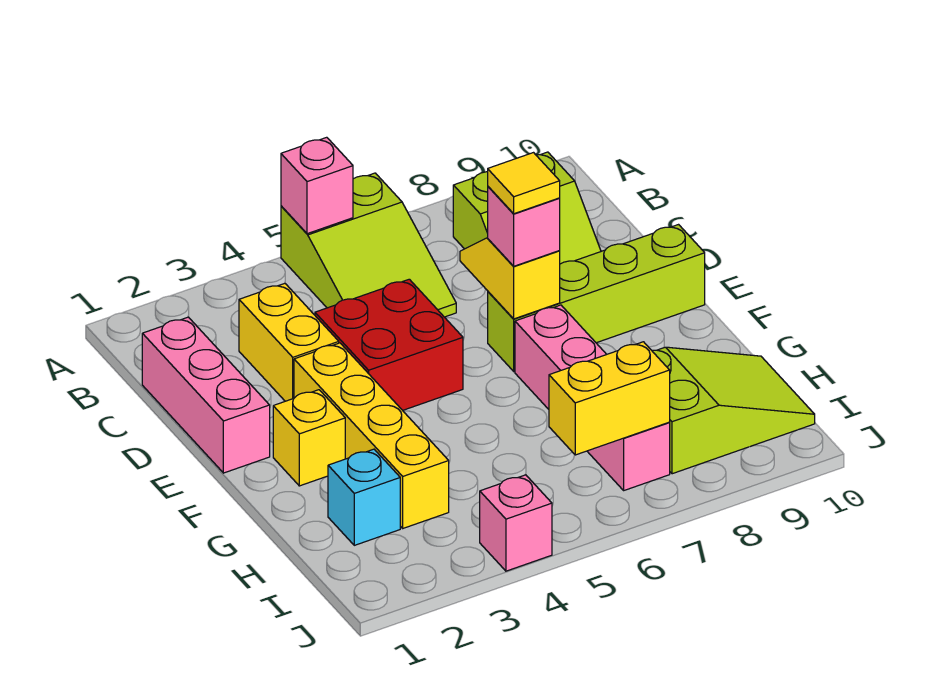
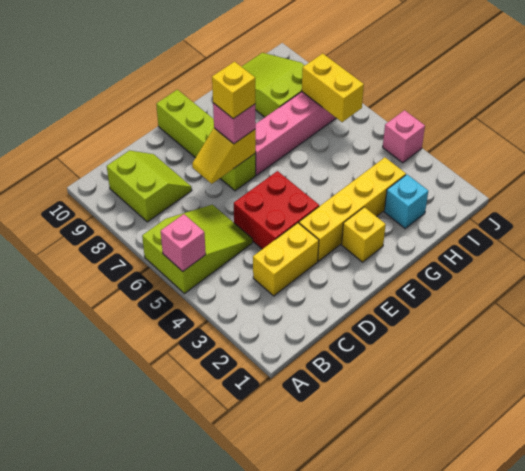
pink 1x3 brick [142,317,270,473] -> none
yellow 1x1 tile [488,153,560,214] -> yellow 1x1 brick [212,62,255,119]

